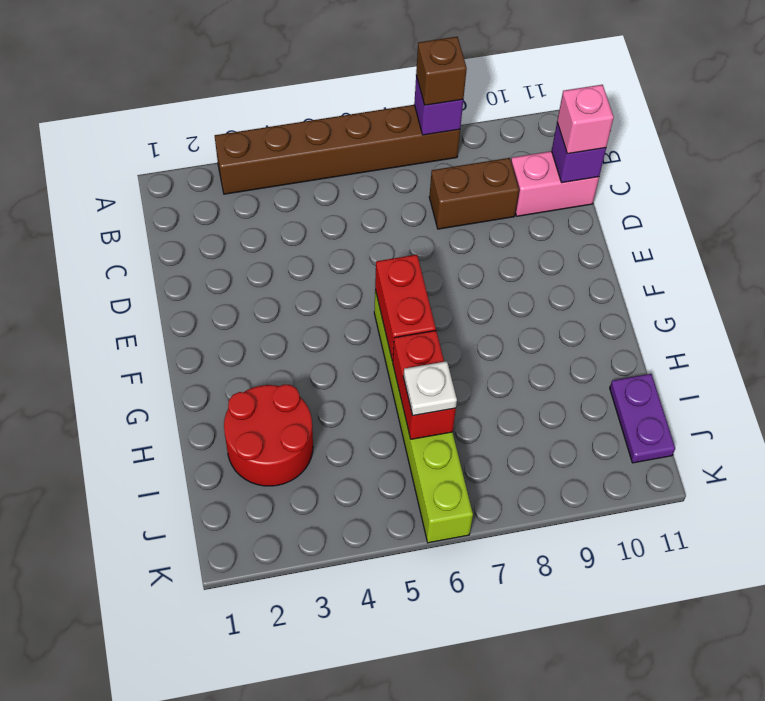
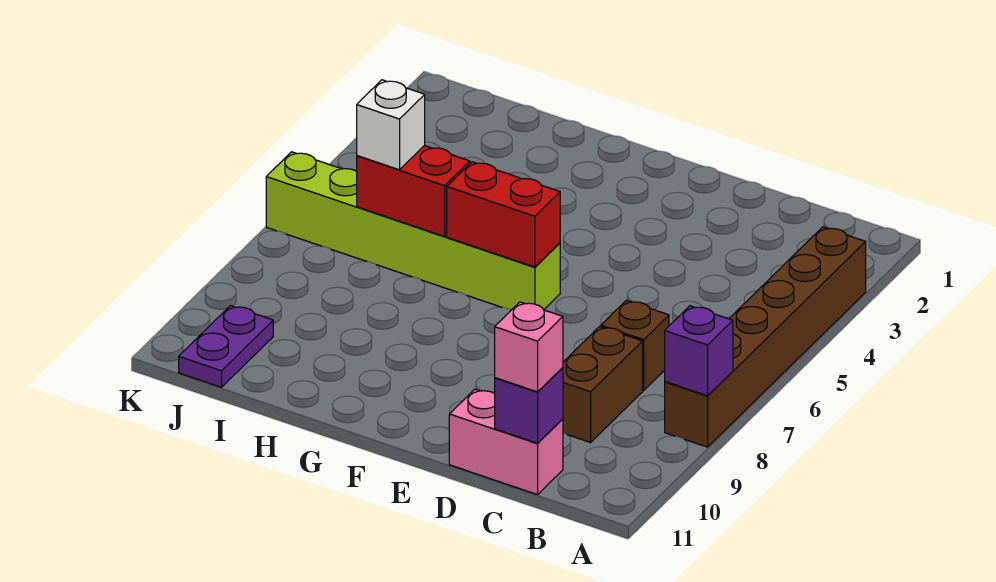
brown 1x1 brick [416,37,467,105] -> brown 1x1 brick moved to [601,300,669,390]
pink 1x2 brick [511,151,599,216] -> pink 1x2 brick turned to [449,389,563,495]
red 2x2 round brick [224,384,313,486] -> none
white 1x1 plate [403,361,457,416] -> white 1x1 brick [357,80,425,170]
purple 1x2 plate [610,374,675,463] -> purple 1x2 plate turned to [179,306,273,387]

